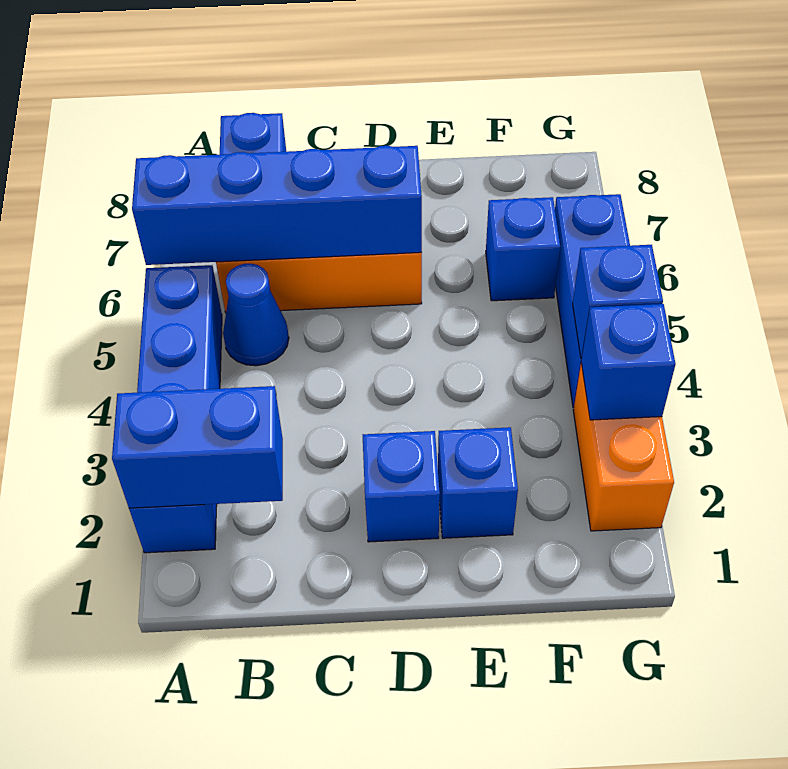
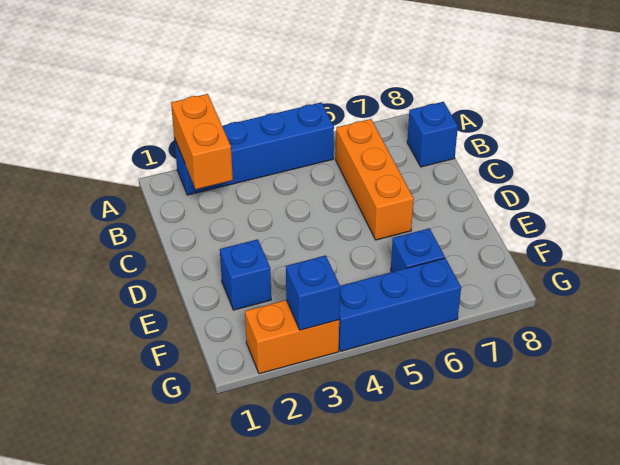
blue 1x2 brick [112,386,283,508] -> orange 1x2 brick [171,94,233,189]
blue 1x4 brick [132,146,422,265] -> none
blue 1x1 cone [223,264,289,366] -> none
blue 1x1 brick [363,431,440,542] -> none
blue 1x1 brick [573,245,663,358] -> none

